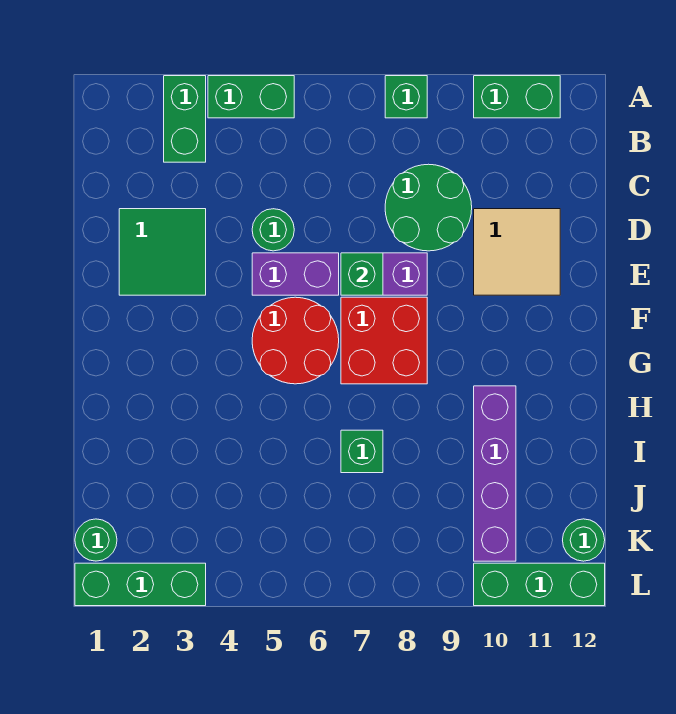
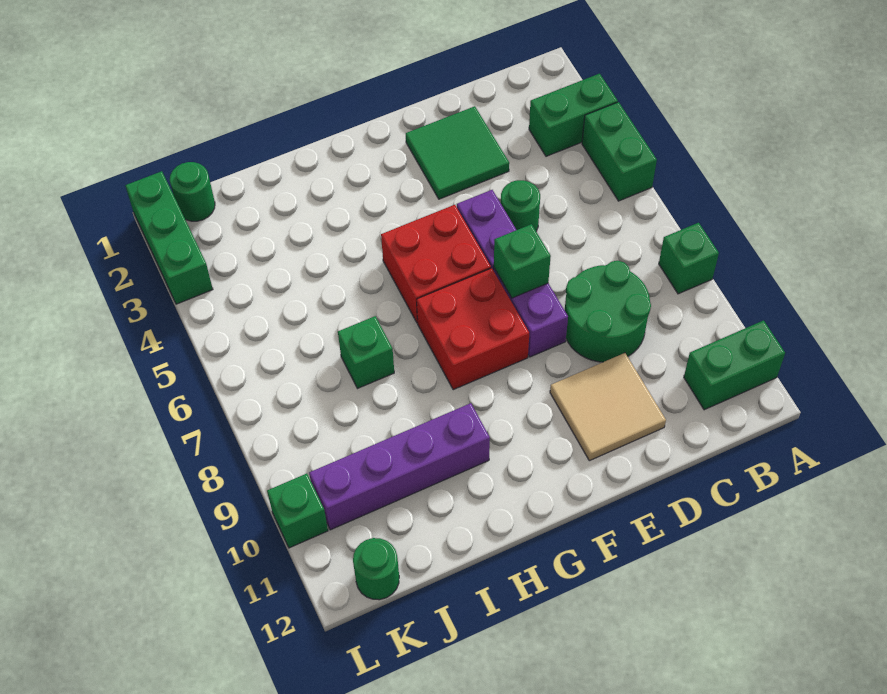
green 1x2 brick [474,76,560,118] -> green 1x2 brick turned to [684,320,785,410]
red 2x2 round brick [252,297,339,384] -> red 2x2 brick [381,205,491,323]
green 1x3 brick [474,563,605,606] -> green 1x1 brick [267,474,328,548]

